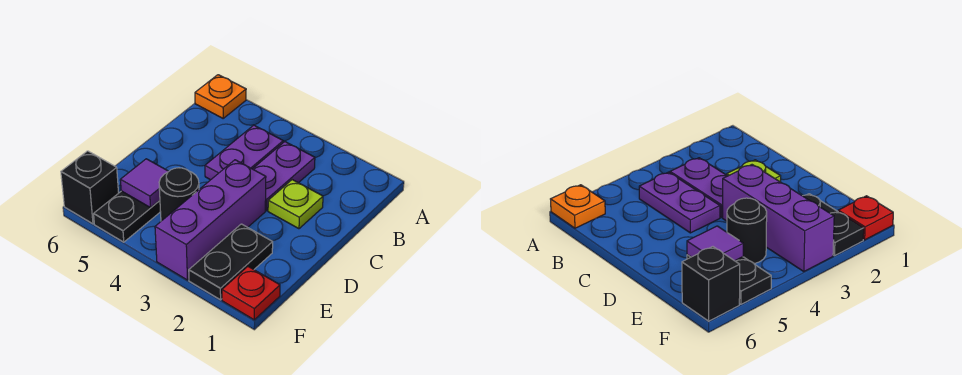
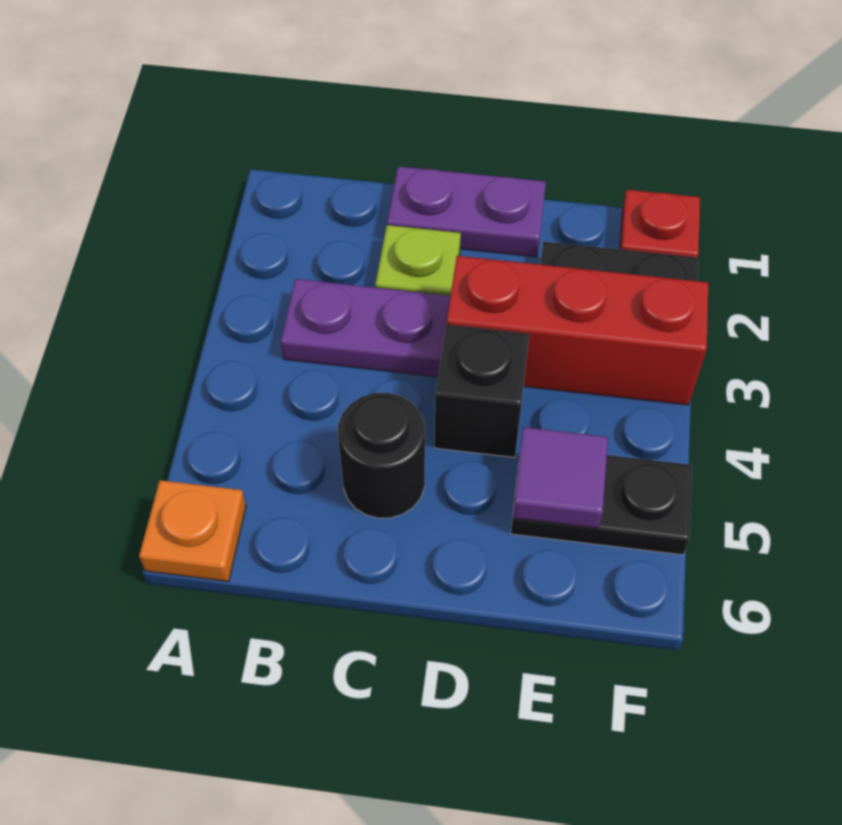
purple 1x2 plate [205,125,283,180] -> purple 1x2 plate moved to [387,166,546,257]
purple 1x3 brick [155,160,266,280] -> red 1x3 brick [447,256,708,405]
black 1x1 round brick [159,168,199,221] -> black 1x1 round brick moved to [338,393,425,518]
black 1x1 brick [61,151,119,224] -> black 1x1 brick moved to [435,324,529,458]

